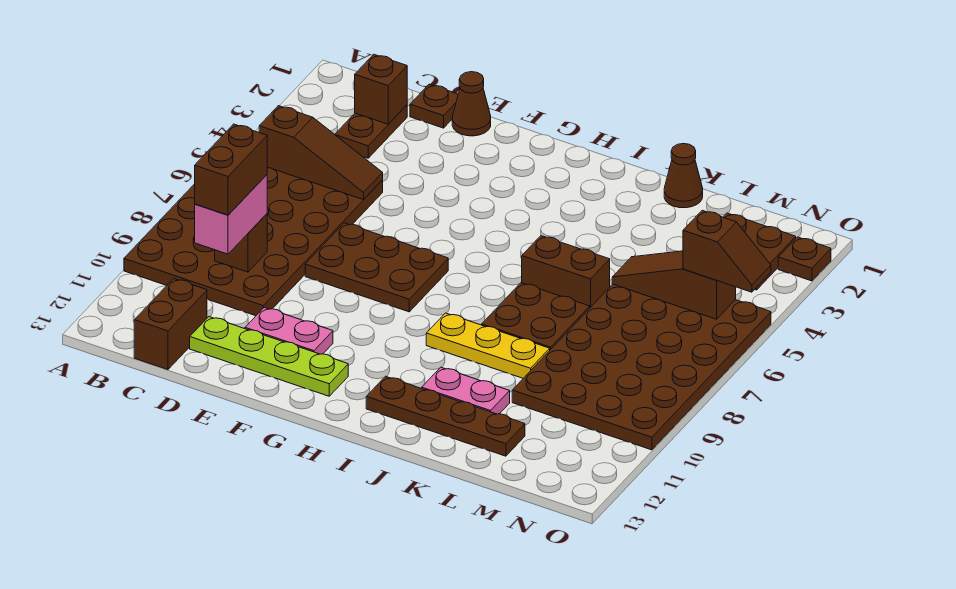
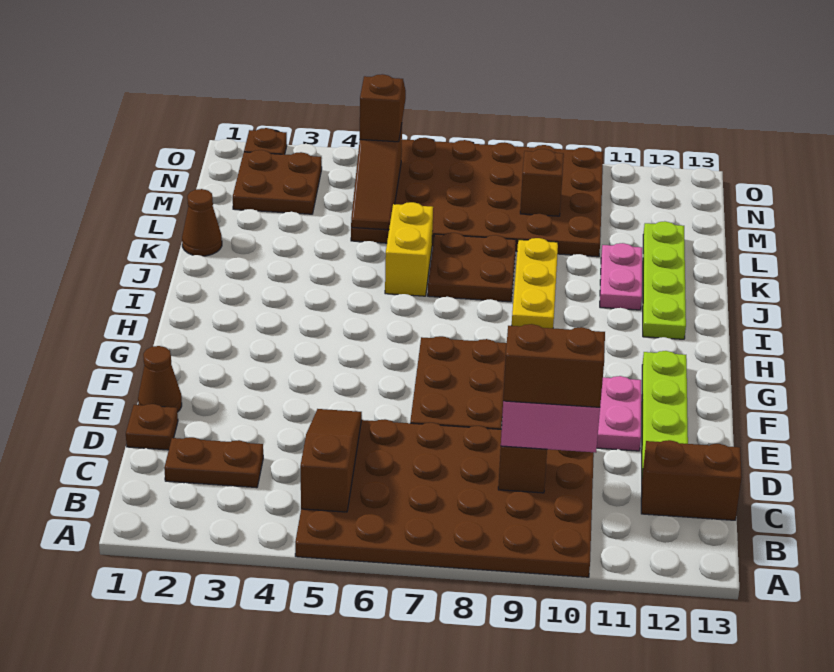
brown 1x1 brick [355,54,407,124] -> brown 1x1 brick moved to [520,149,564,216]
brown 1x4 plate [366,376,525,456] -> lime 1x4 plate [643,221,686,339]
brown 1x2 brick [522,236,610,308] -> yellow 1x2 brick [385,202,433,296]

